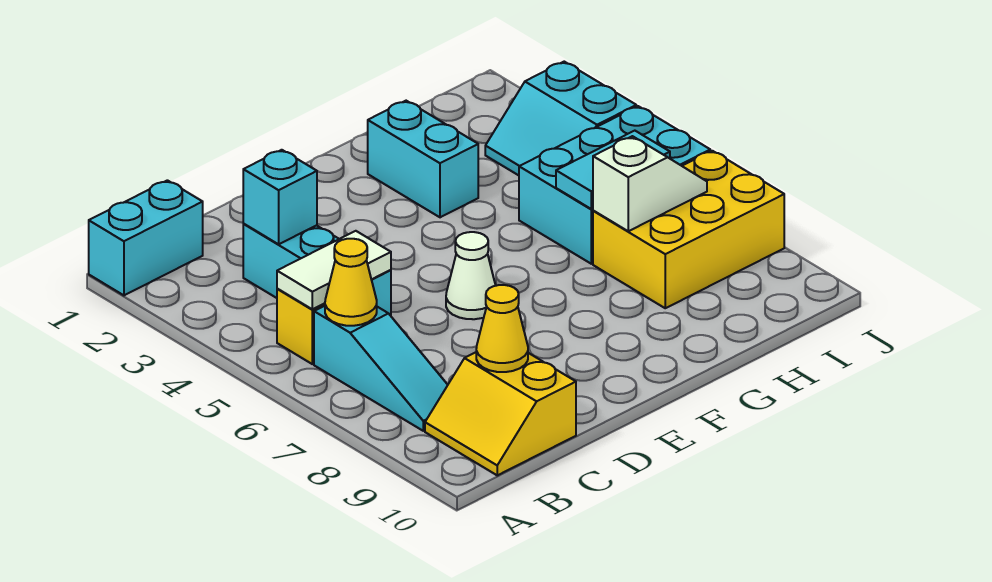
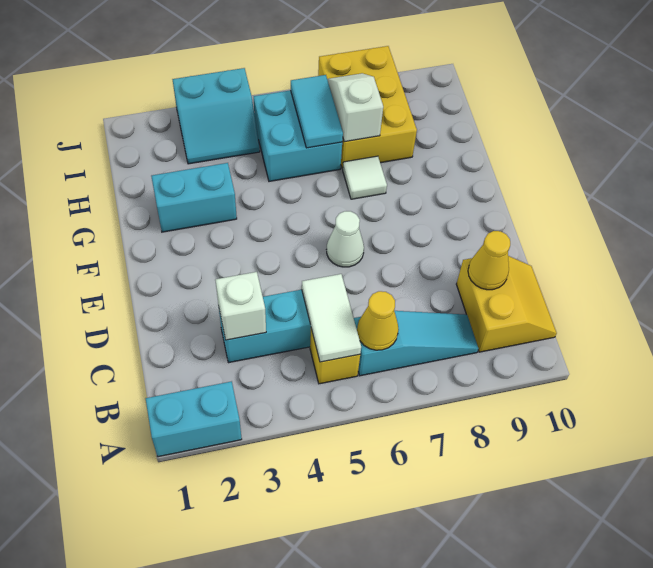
cyan 1x2 brick [89,180,203,295] -> cyan 1x2 brick turned to [146,381,242,457]
yellow 2x2 slope [425,352,576,475] -> yellow 2x2 slope turned to [456,256,557,352]
cyan 1x1 brick [243,150,317,244] -> white 1x1 brick [216,272,266,340]
none -> white 1x1 tile [343,156,387,199]
cyan 2x3 brick [519,106,710,264] -> cyan 2x2 brick [254,90,342,181]

